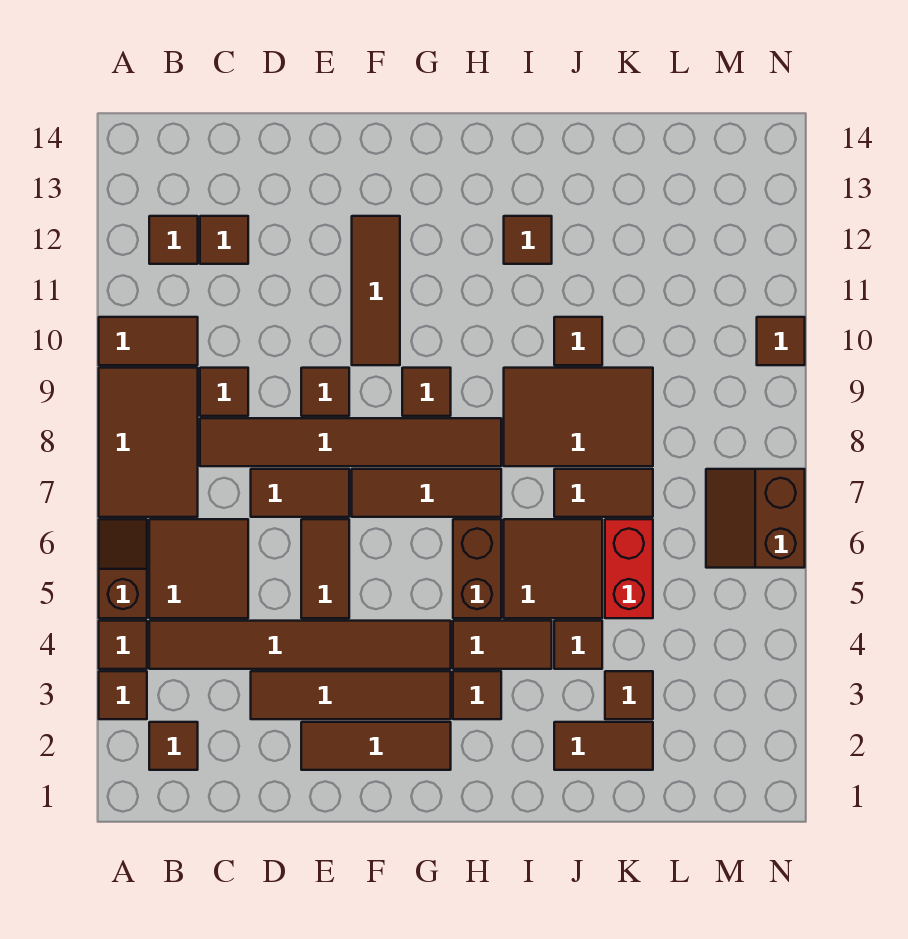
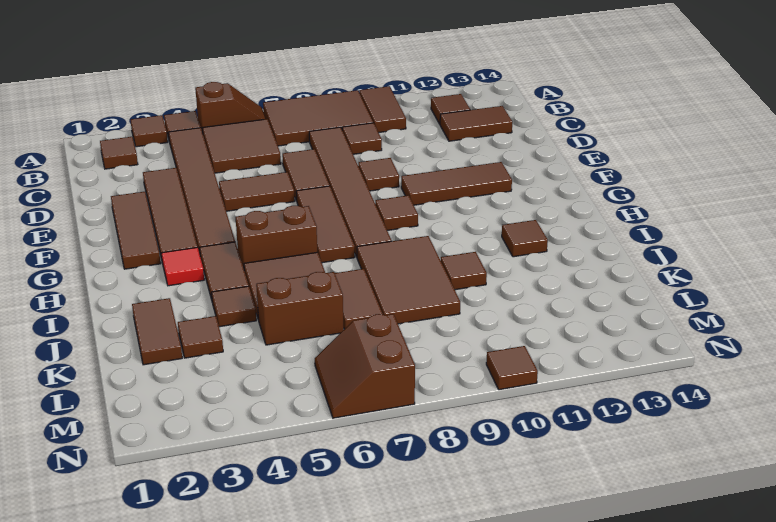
brown 1x1 tile [200,216,248,264] -> brown 1x2 tile [440,106,512,141]
brown 1x1 tile [453,671,501,719] -> red 1x1 tile [161,247,204,286]
red 1x2 brick [605,519,653,618] -> brown 1x2 brick [256,272,344,345]
brown 2x2 slope [706,469,805,568] -> brown 2x2 slope turned to [315,314,415,418]

